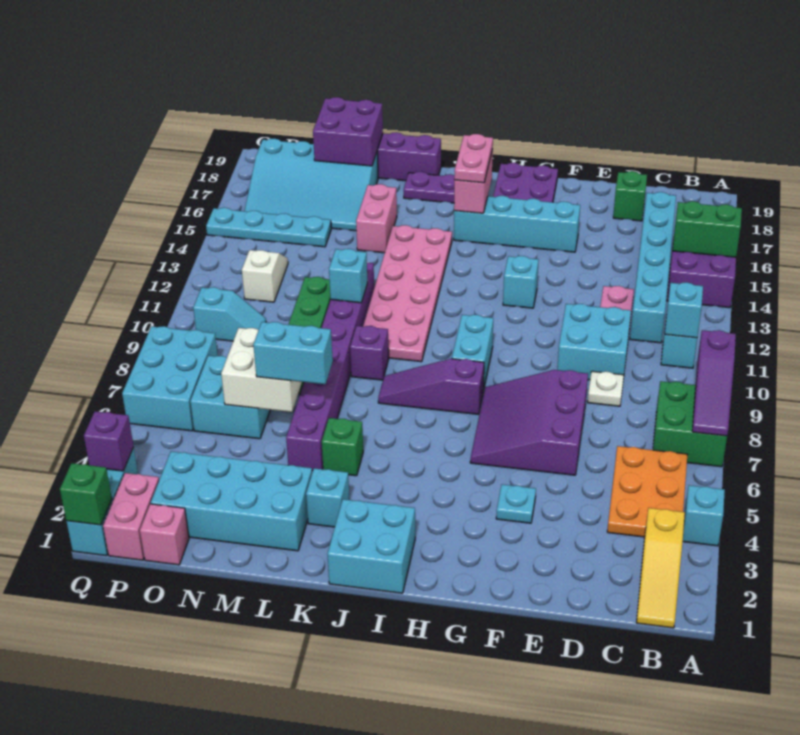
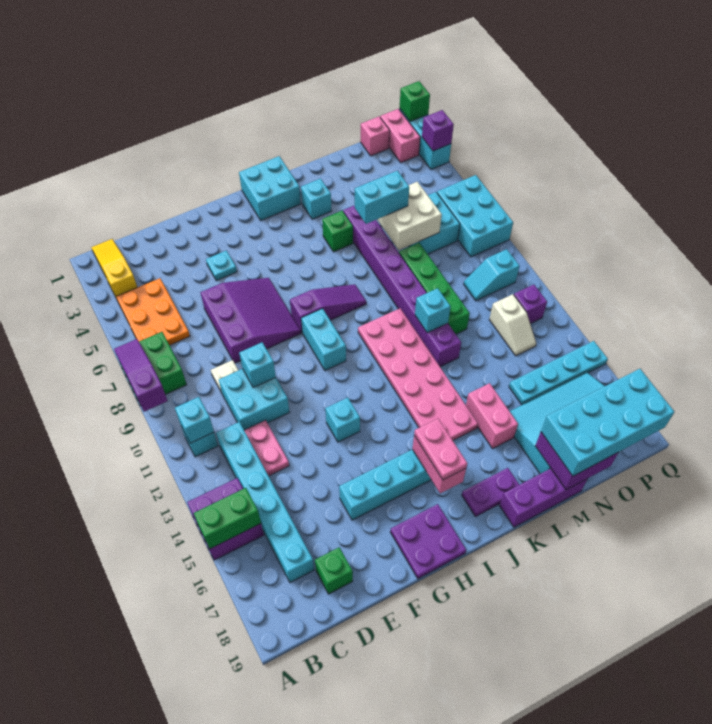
cyan 1x1 brick [683,485,725,546] -> cyan 1x1 brick moved to [239,342,276,388]
purple 1x1 brick [350,326,389,380] -> purple 1x1 brick moved to [514,285,547,324]
cyan 2x4 brick [151,451,312,551] -> cyan 2x4 brick moved to [541,369,674,476]

